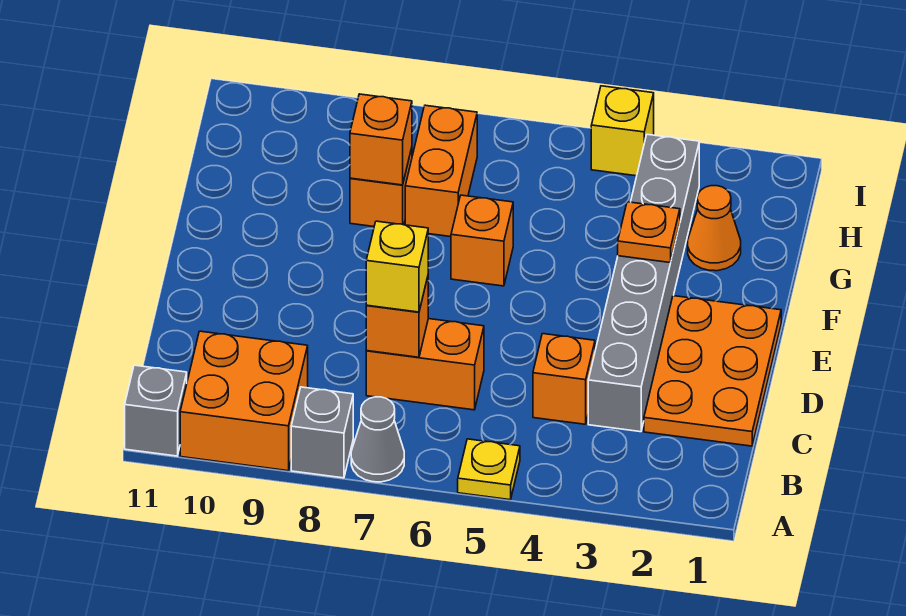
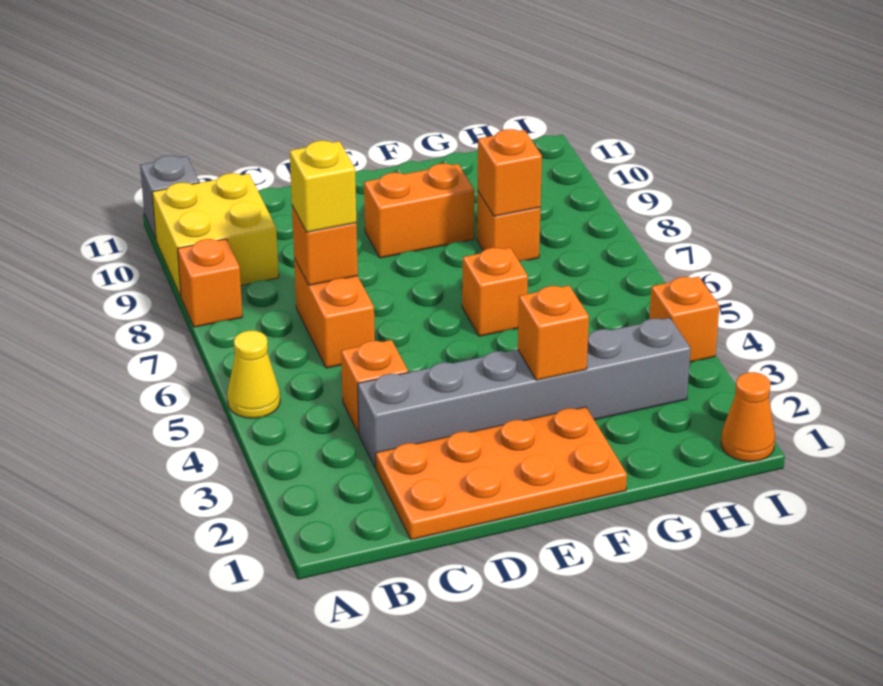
yellow 1x1 plate [458,439,520,500] -> yellow 1x1 cone [227,331,280,418]
grey 1x1 cone [351,397,404,482] -> none
grey 1x1 brick [291,387,353,478] -> orange 1x1 brick [178,239,242,327]
orange 2x2 brick [180,331,308,471] -> yellow 2x2 brick [152,173,279,297]
orange 2x3 plate [644,296,781,446] -> orange 2x4 plate [376,407,627,540]
orange 1x1 plate [618,202,680,263] -> orange 1x1 brick [518,286,589,380]
orange 1x1 cone [688,186,741,271] -> orange 1x1 cone moved to [721,372,775,462]
orange 1x2 brick [405,105,477,237] -> orange 1x2 brick moved to [364,164,474,258]
yellow 1x1 brick [591,86,654,176] -> orange 1x1 brick [649,277,719,362]

